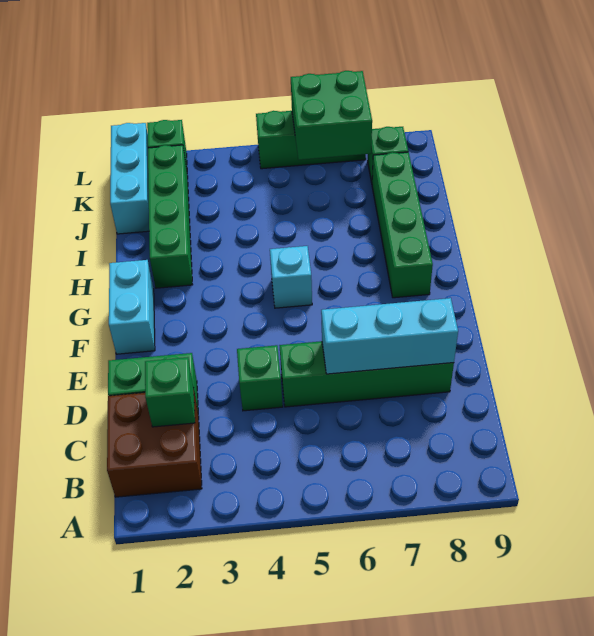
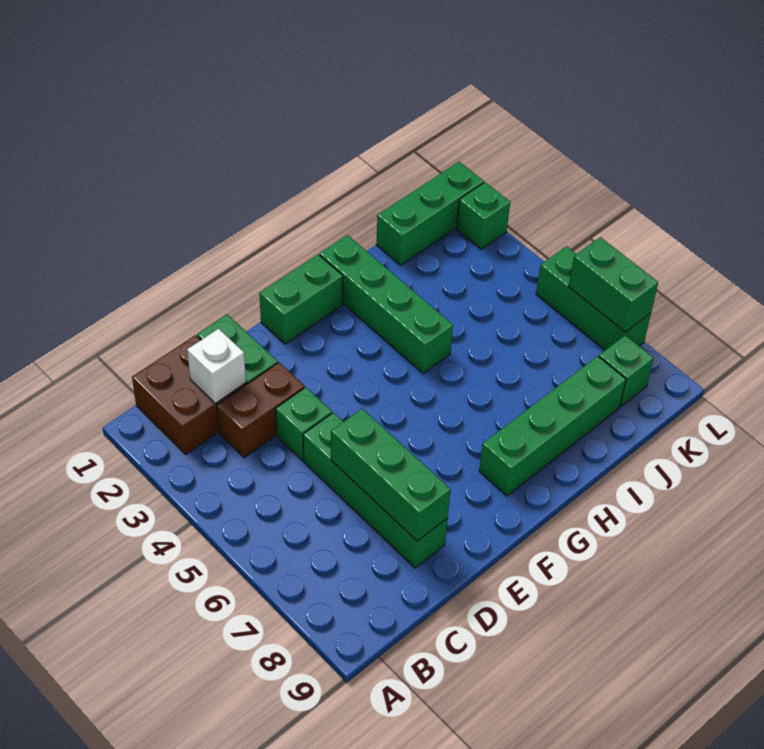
green 1x1 brick [145,357,195,427] -> white 1x1 brick [187,329,246,403]
none -> brown 1x2 brick [217,363,305,458]
cyan 1x3 brick [321,298,458,374] -> green 1x3 brick [331,409,451,541]
cyan 1x2 brick [109,260,155,354] -> green 1x2 brick [259,254,343,344]
cyan 1x1 brick [270,246,312,308] -> none
green 1x4 brick [148,145,192,288] -> green 1x4 brick turned to [320,235,453,374]
cyan 1x3 brick [110,123,149,234] -> green 1x3 brick [376,162,484,265]
green 2x2 brick [291,71,372,160] -> green 1x2 brick [569,237,658,332]

